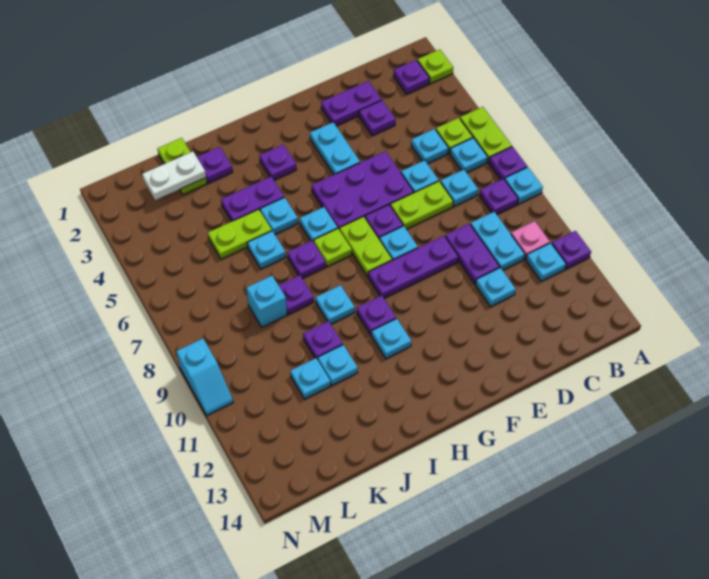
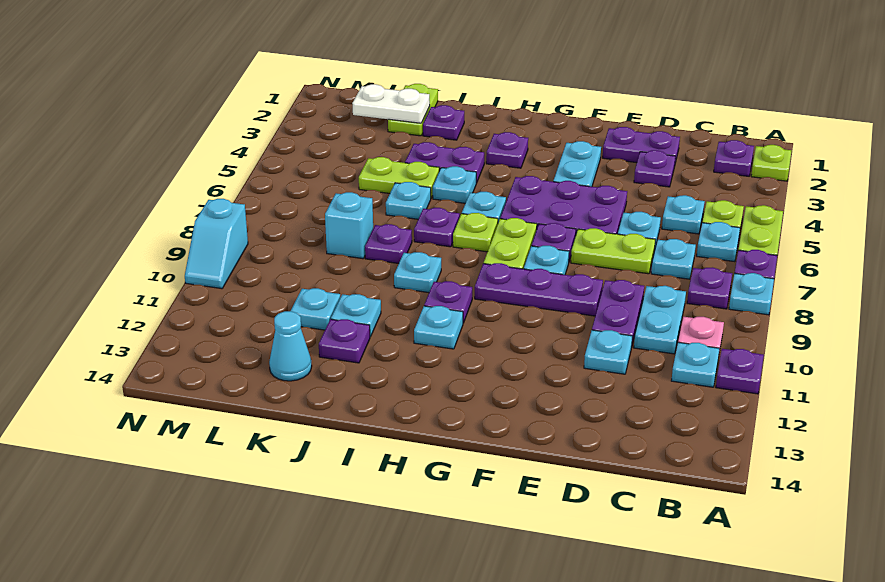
purple 1x1 plate [303,321,343,360] -> purple 1x1 plate moved to [319,319,370,363]
none -> cyan 1x1 cone [269,311,312,381]

